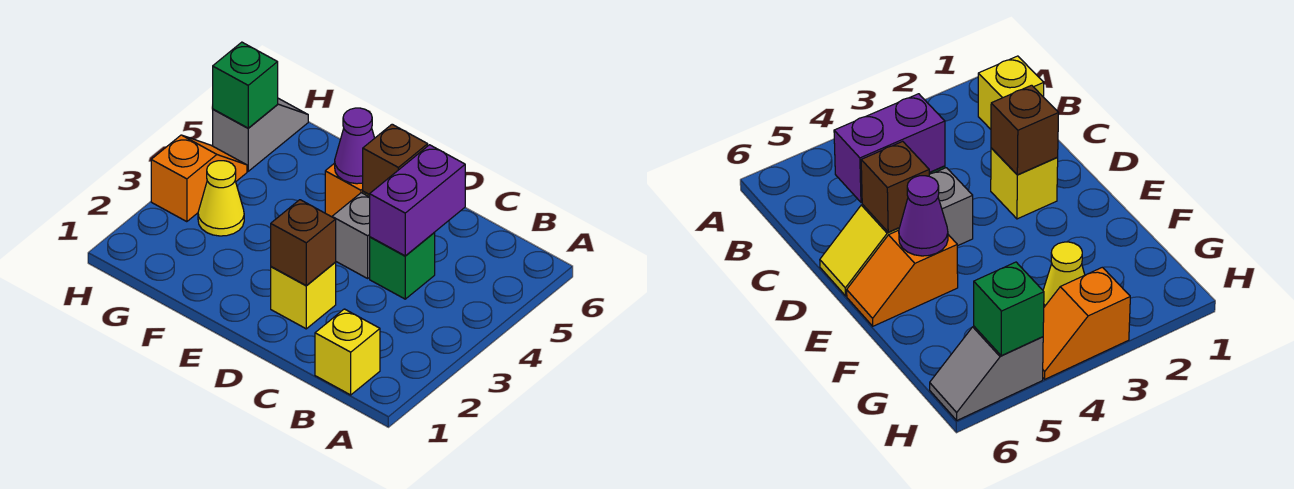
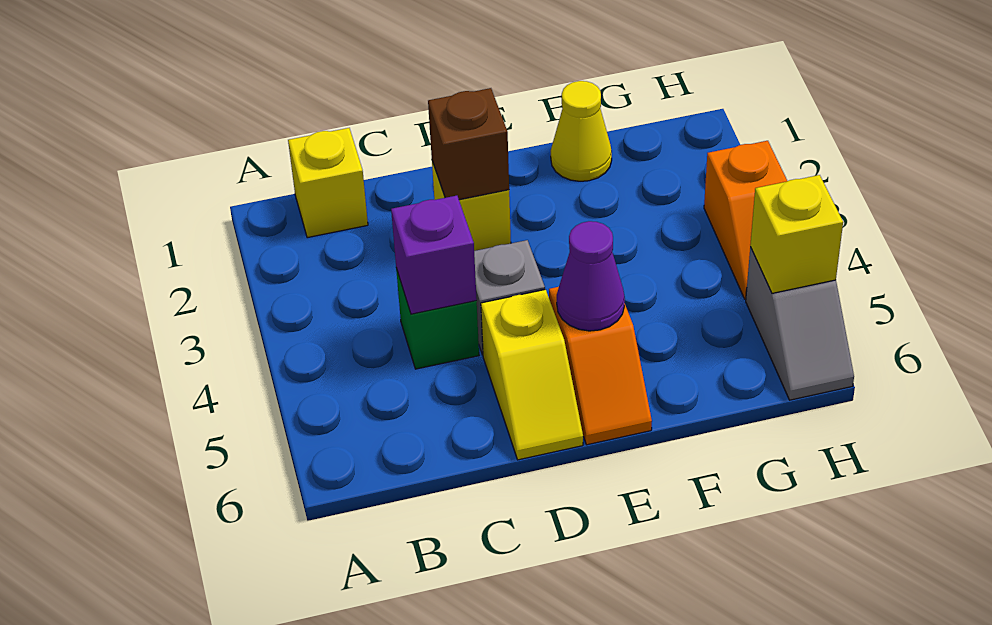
purple 1x2 brick [370,145,465,256] -> purple 1x1 brick [391,196,477,314]
brown 1x1 brick [363,124,428,195] -> none
yellow 1x1 cone [198,161,244,236] -> yellow 1x1 cone moved to [551,81,612,181]
green 1x1 brick [213,42,278,128] -> yellow 1x1 brick [750,175,843,293]

